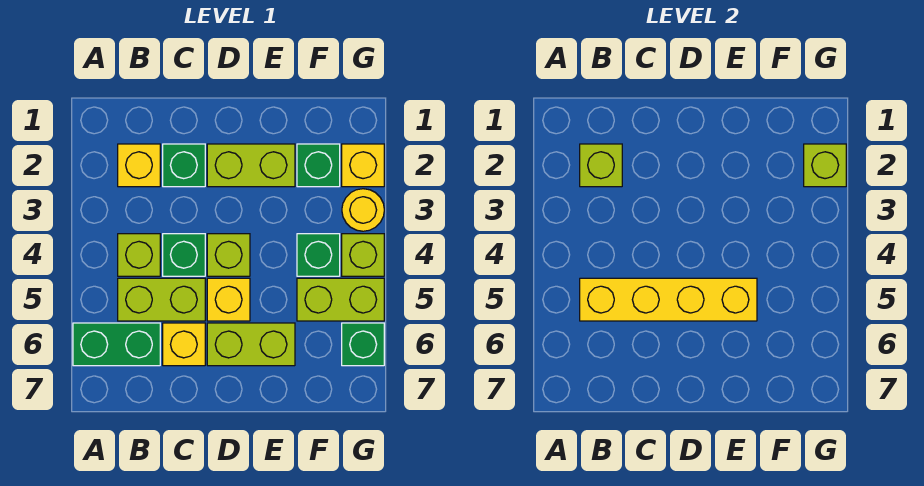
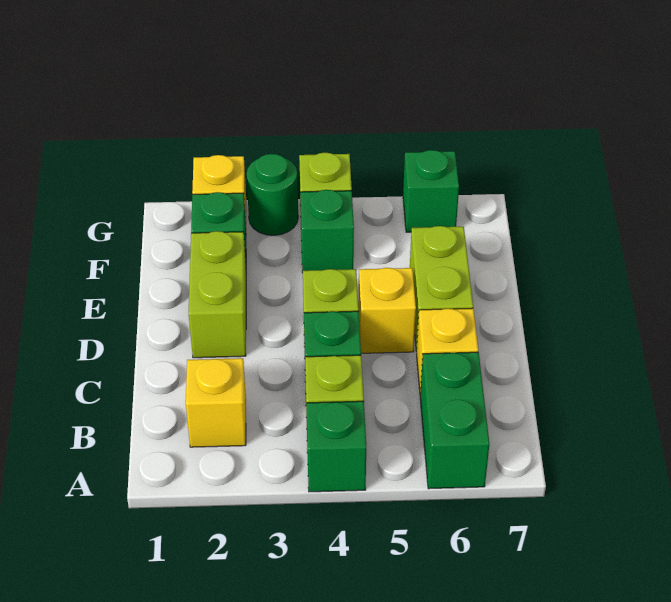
lime 1x1 brick [580,144,622,187] -> none
lime 1x2 brick [118,278,205,321] -> none
yellow 1x4 brick [580,278,757,321] -> none
green 1x1 brick [163,144,205,187] -> green 1x1 brick moved to [306,401,366,492]
lime 1x2 brick [297,278,384,321] -> none
lime 1x1 brick [804,144,846,187] -> none
yellow 1x1 round brick [342,189,384,231] -> green 1x1 round brick [246,154,298,235]

